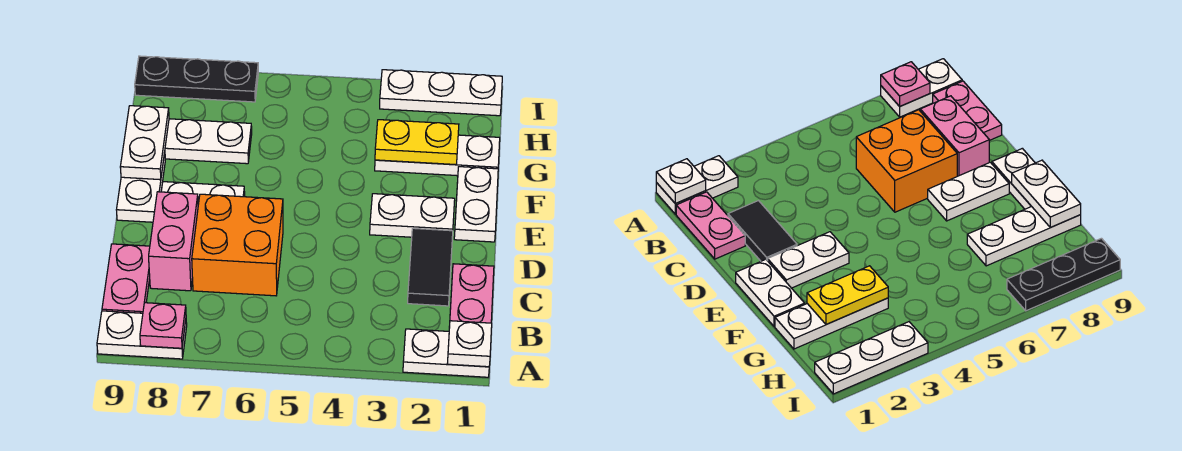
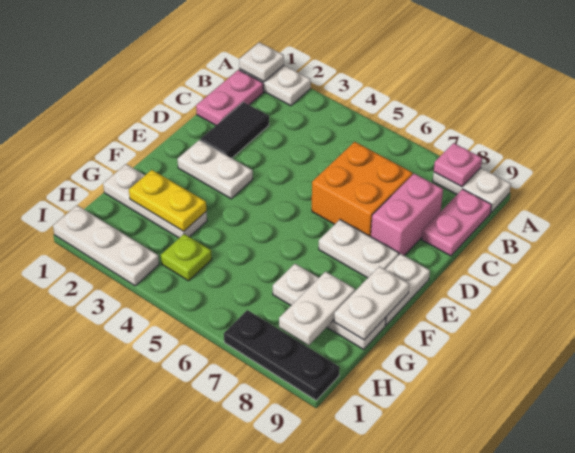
white 1x2 plate [454,167,498,242] -> white 1x2 plate moved to [279,272,355,345]
none -> lime 1x1 plate [161,234,212,281]

